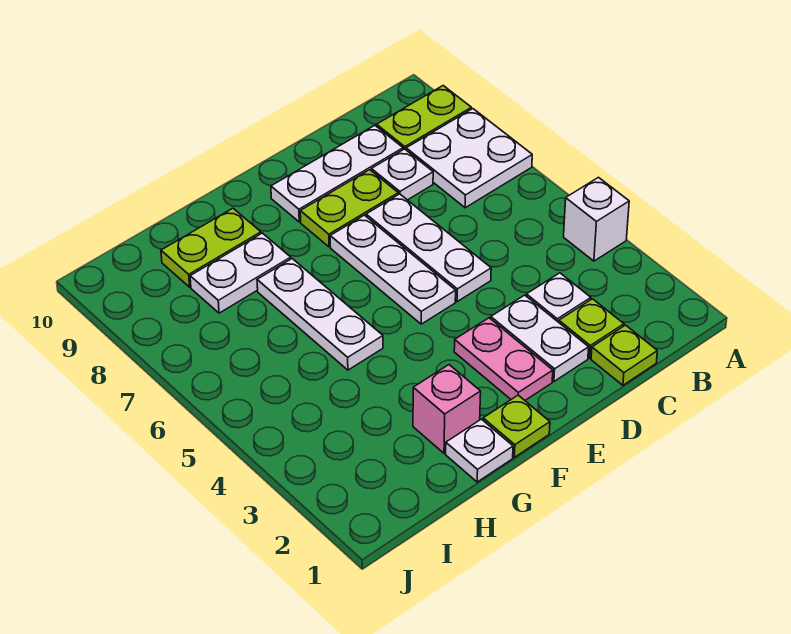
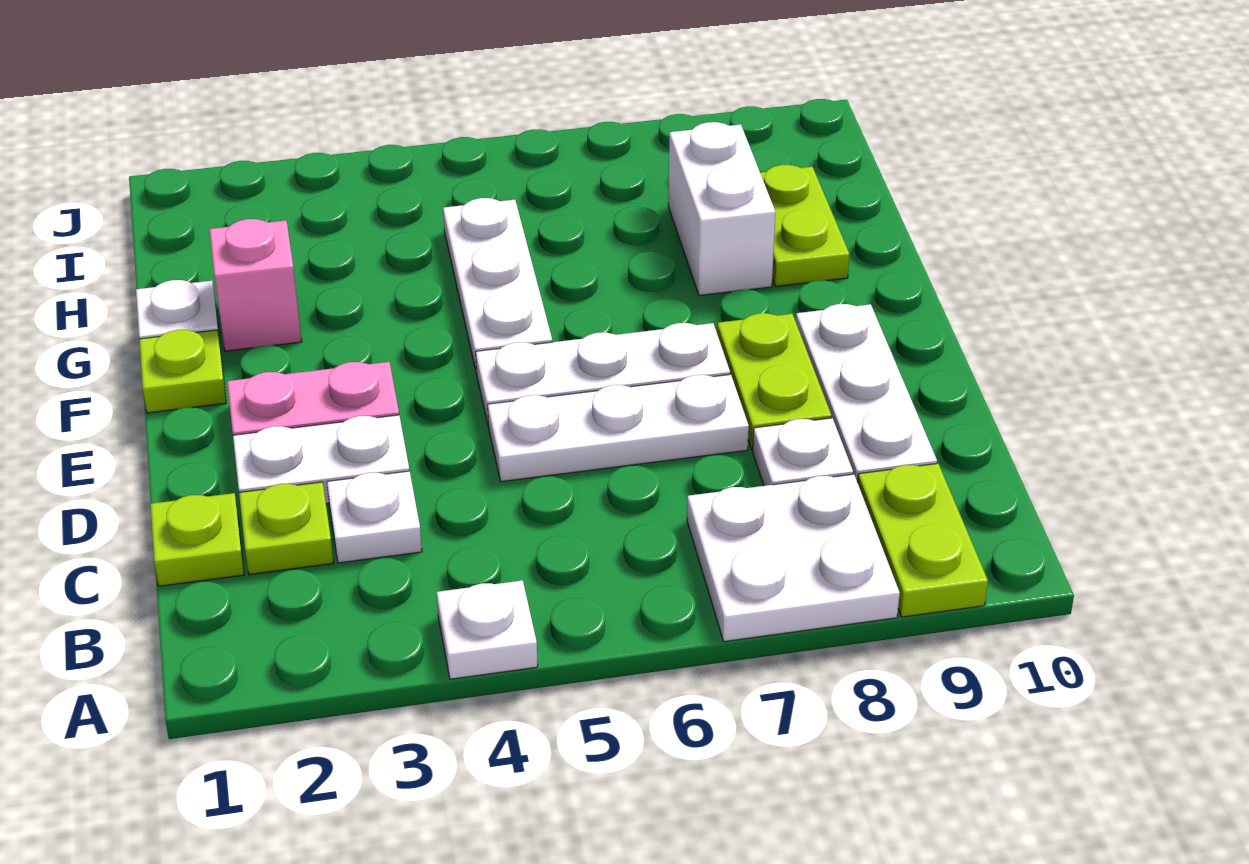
white 1x1 brick [564,177,629,261] -> white 1x1 plate [437,580,538,679]
white 1x3 plate [257,259,383,370] -> white 1x3 plate turned to [443,198,552,373]
white 1x2 plate [190,233,291,313] -> white 1x2 brick [668,122,776,296]

